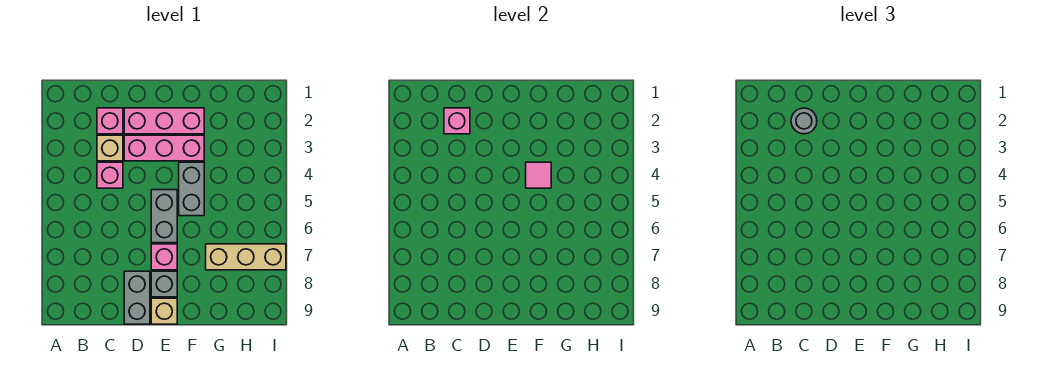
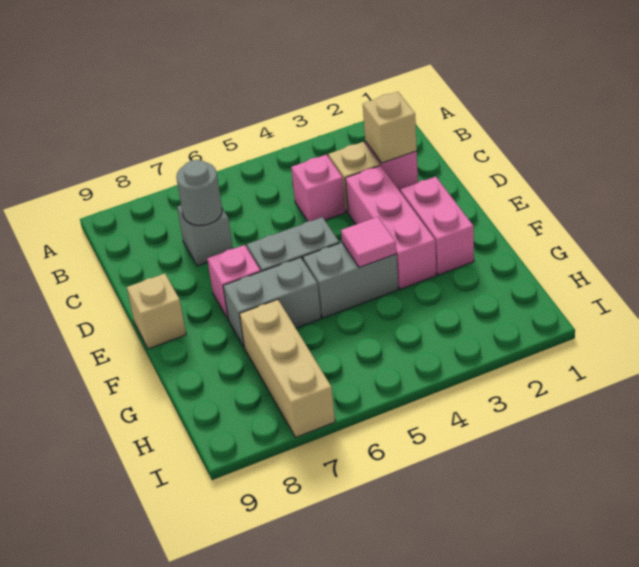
pink 1x1 brick [444,108,470,134] -> tan 1x1 brick [363,92,417,163]
grey 1x1 round brick [791,108,817,134] -> grey 1x1 round brick moved to [176,160,222,225]
pink 1x3 brick [124,108,204,134] -> pink 1x2 brick [401,177,474,275]
grey 1x2 brick [124,271,150,324] -> grey 1x2 brick moved to [223,257,321,347]
grey 1x1 brick [151,271,177,297] -> grey 1x1 brick moved to [177,205,233,266]

